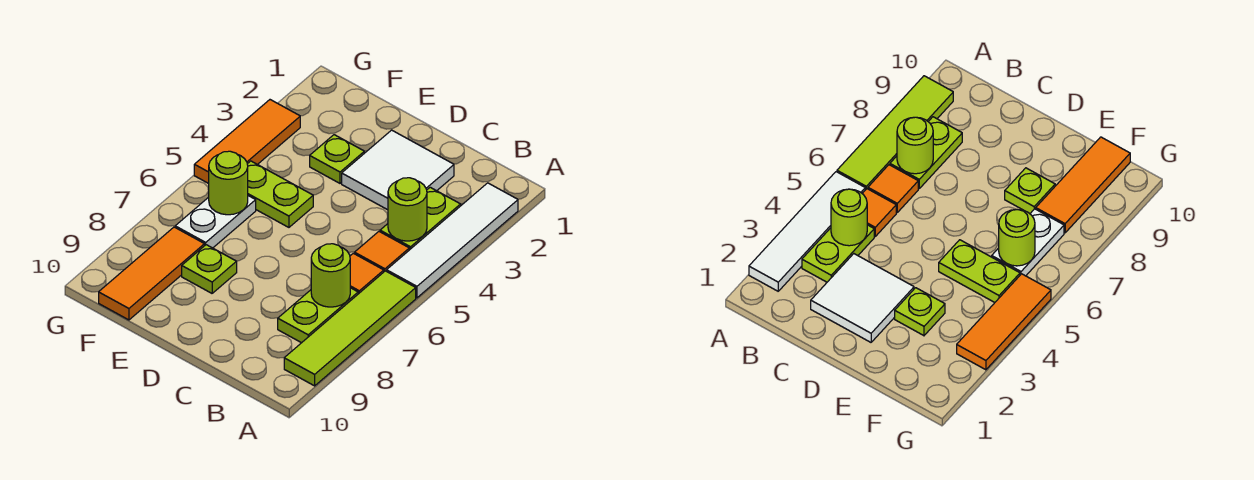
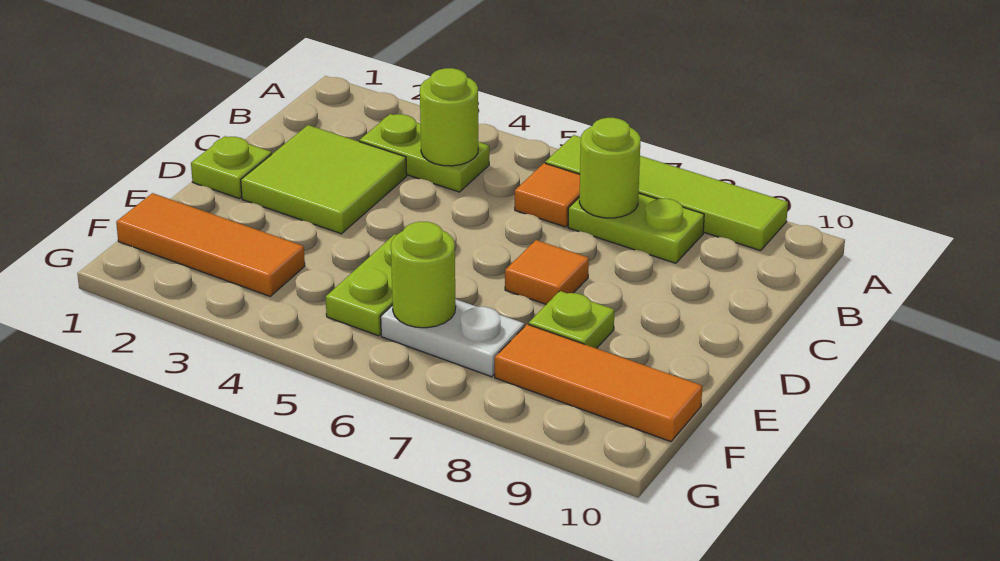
white 1x4 tile [387,183,518,298] -> none
orange 1x1 tile [355,232,409,272] -> orange 1x1 tile moved to [505,240,589,304]
white 2x2 tile [342,130,454,210] -> lime 2x2 tile [241,125,407,234]
lime 1x1 plate [310,135,364,183] -> lime 1x1 plate moved to [191,136,272,199]
orange 1x3 tile [194,100,300,184] -> orange 1x3 tile moved to [116,193,305,296]

